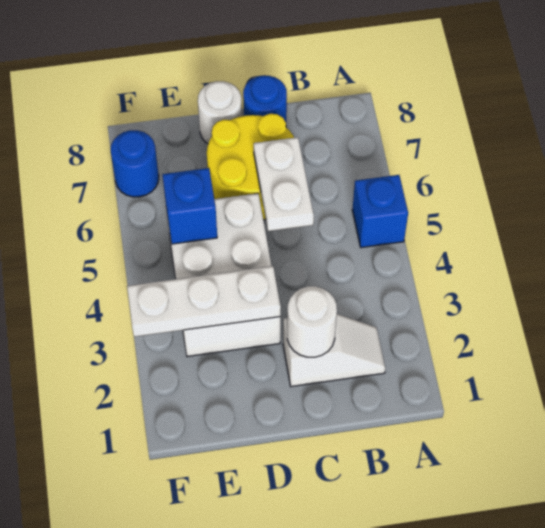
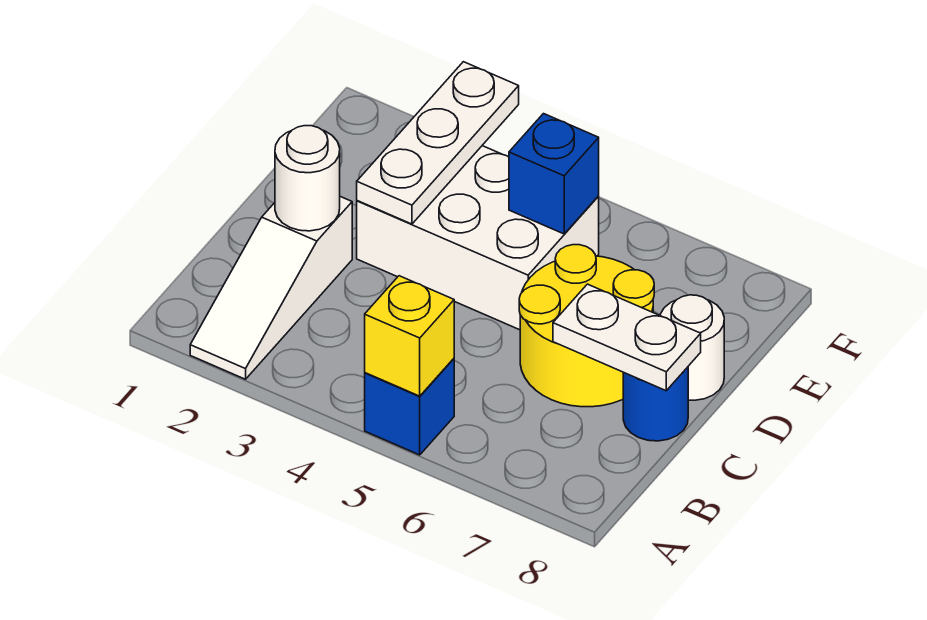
none -> yellow 1x1 brick [365,276,454,396]
white 1x2 slope [283,314,385,387] -> white 1x3 slope [190,197,352,379]
white 1x2 plate [254,137,314,231] -> white 1x2 plate moved to [553,284,701,391]
blue 1x1 round brick [111,130,159,197] -> none

